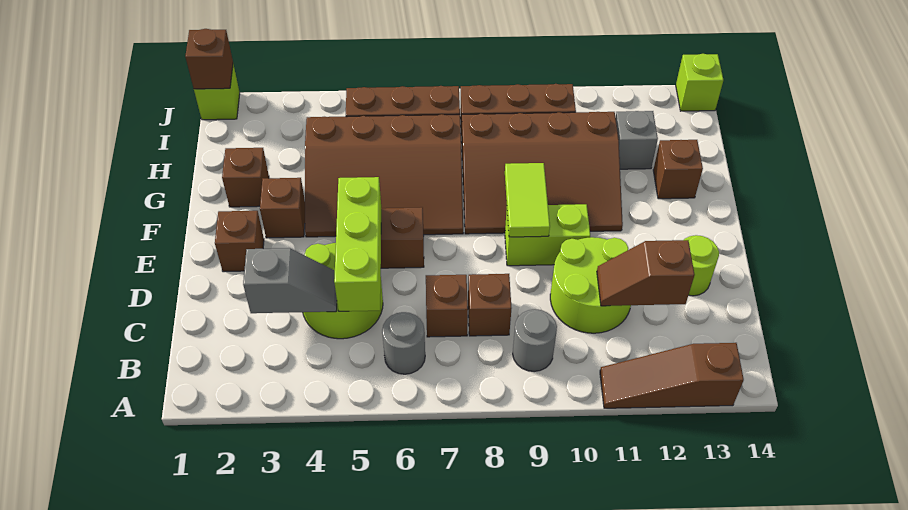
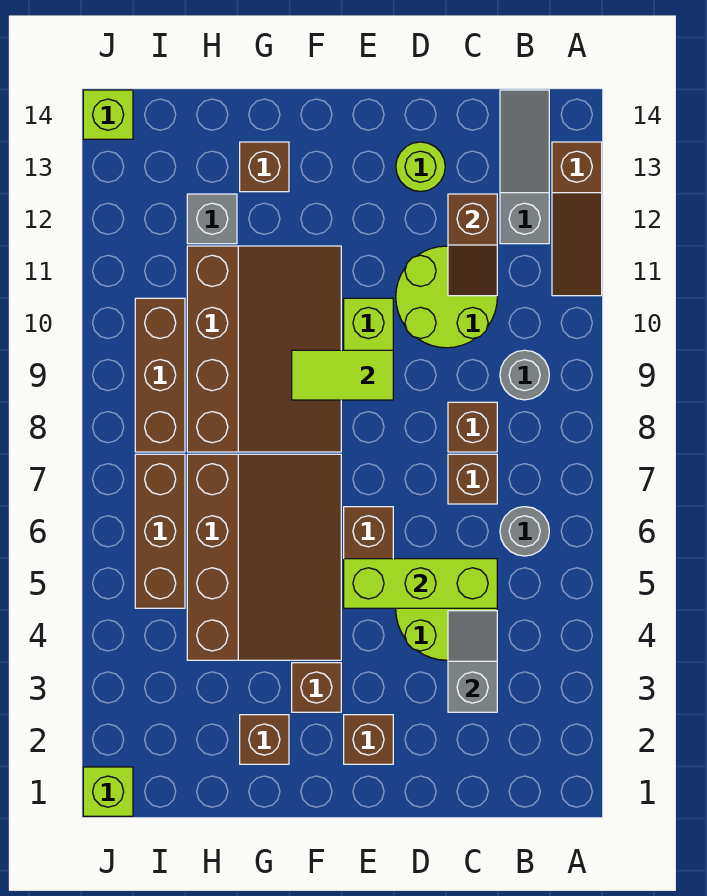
none -> grey 1x3 slope [500,90,549,244]
brown 1x1 brick [185,29,233,89] -> none

